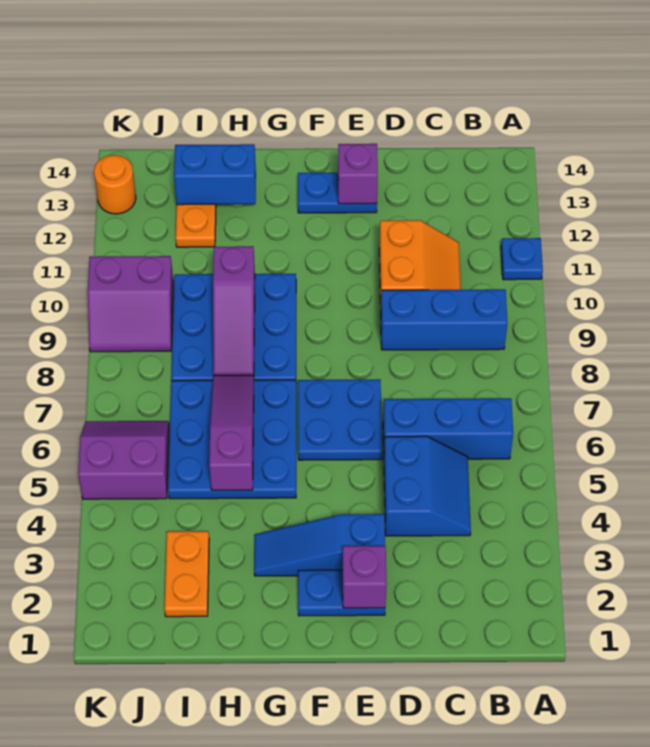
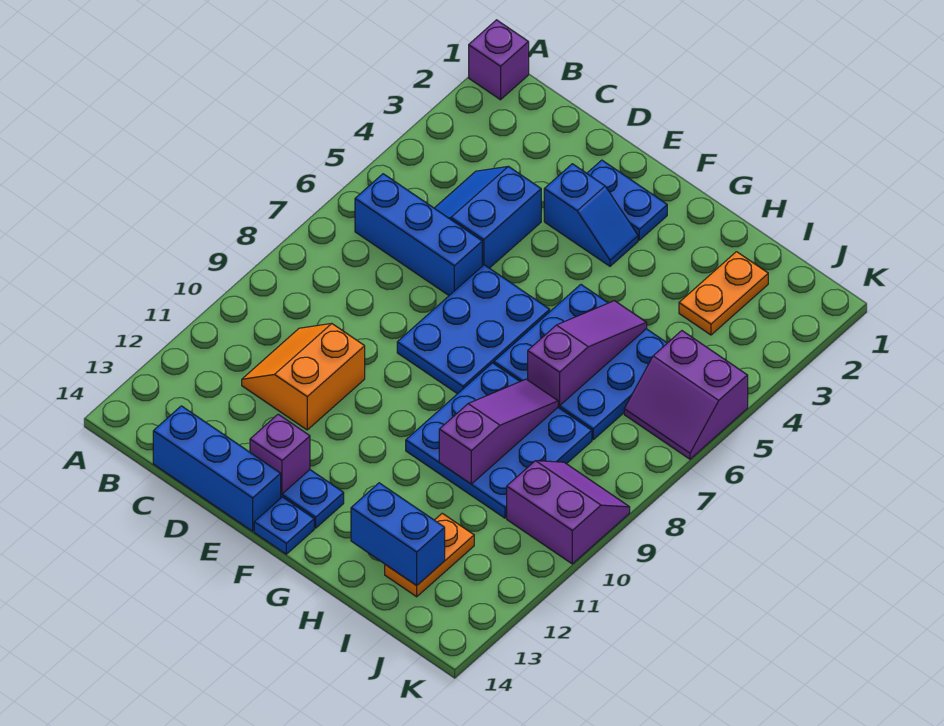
blue 1x1 plate [501,238,543,280] -> blue 1x1 plate moved to [254,497,314,554]
blue 1x3 brick [381,289,507,350] -> blue 1x3 brick moved to [153,406,281,531]
purple 1x1 brick [343,546,387,608] -> purple 1x1 brick moved to [469,20,529,100]
blue 1x3 slope [254,514,385,576] -> blue 1x2 slope [544,164,638,266]
blue 2x2 plate [298,379,382,460] -> blue 2x3 plate [397,265,550,394]
purple 1x3 slope [209,375,254,490] -> purple 1x3 slope turned to [528,301,647,406]
orange 1x1 round brick [94,155,136,214] -> none

